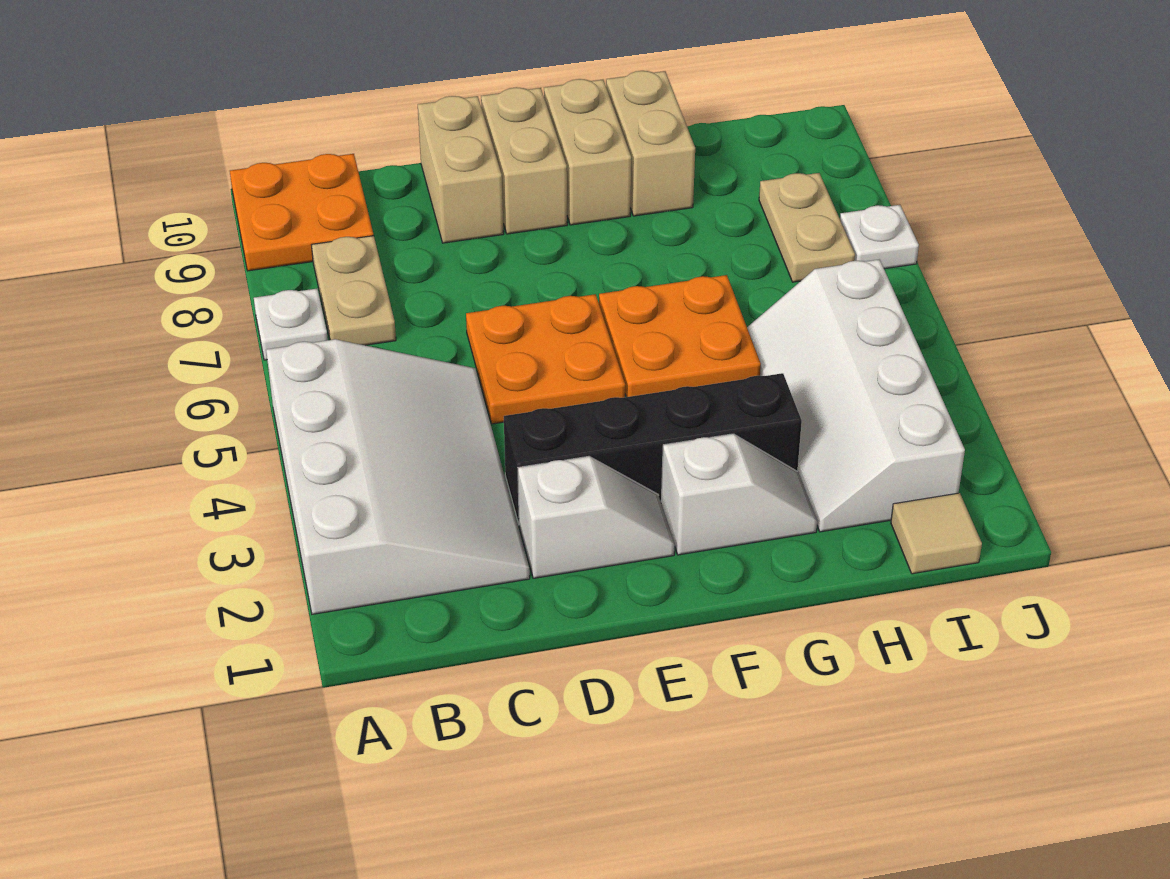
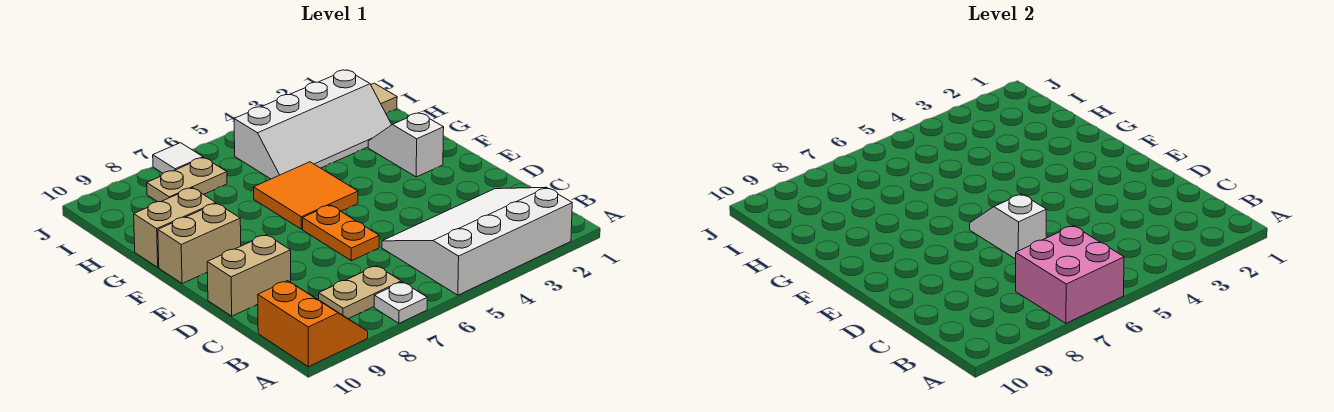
none -> pink 2x2 brick [1016,226,1124,323]
orange 2x2 plate [230,154,374,271] -> orange 2x2 slope [258,281,368,367]
white 1x2 slope [518,456,675,578] -> white 1x2 slope moved to [970,194,1046,259]
black 1x4 brick [504,373,802,524] -> none
orange 2x2 plate [466,294,625,424] -> orange 1x2 plate [303,205,379,261]
tan 1x2 brick [481,87,567,234] -> none
orange 2x2 plate [599,275,761,397] -> orange 2x2 tile [254,162,358,229]
white 1x1 plate [840,205,919,269] -> white 1x1 tile [153,143,203,173]

